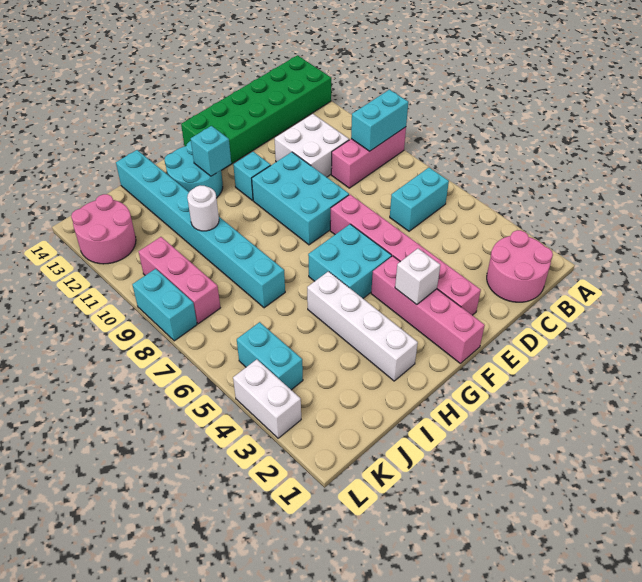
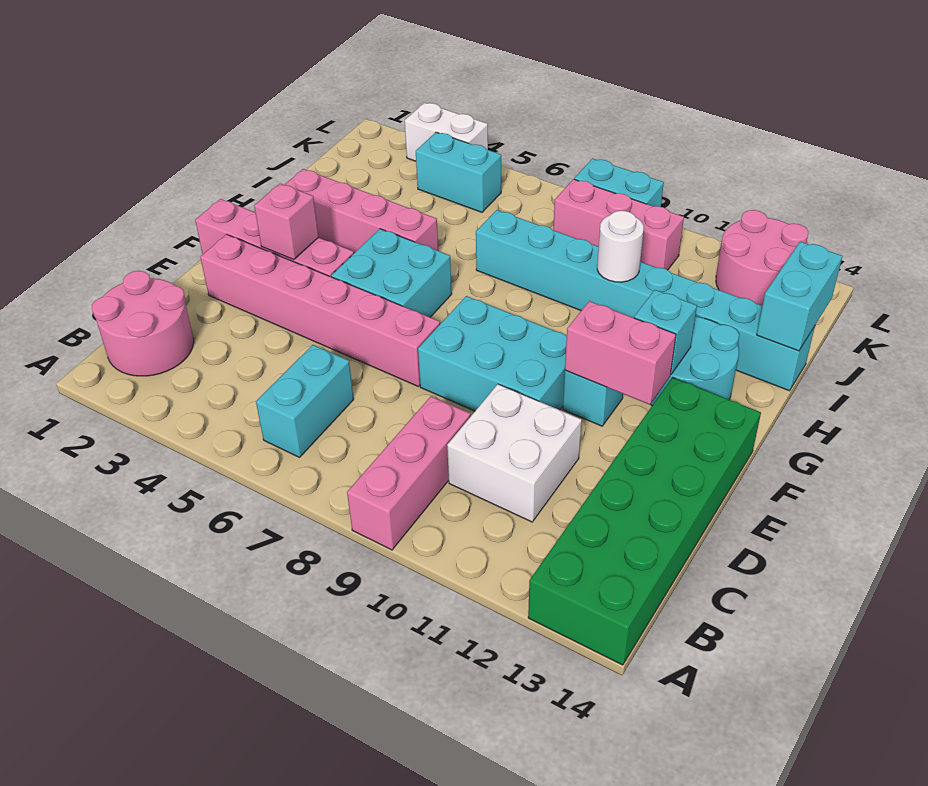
cyan 1x2 brick [351,90,408,151] -> cyan 1x2 brick moved to [757,242,842,351]
white 1x1 brick [395,249,440,305] -> pink 1x1 brick [254,184,319,260]
none -> pink 1x2 brick [565,301,676,405]
white 1x4 brick [307,271,418,381] -> pink 1x4 brick [285,169,438,253]

